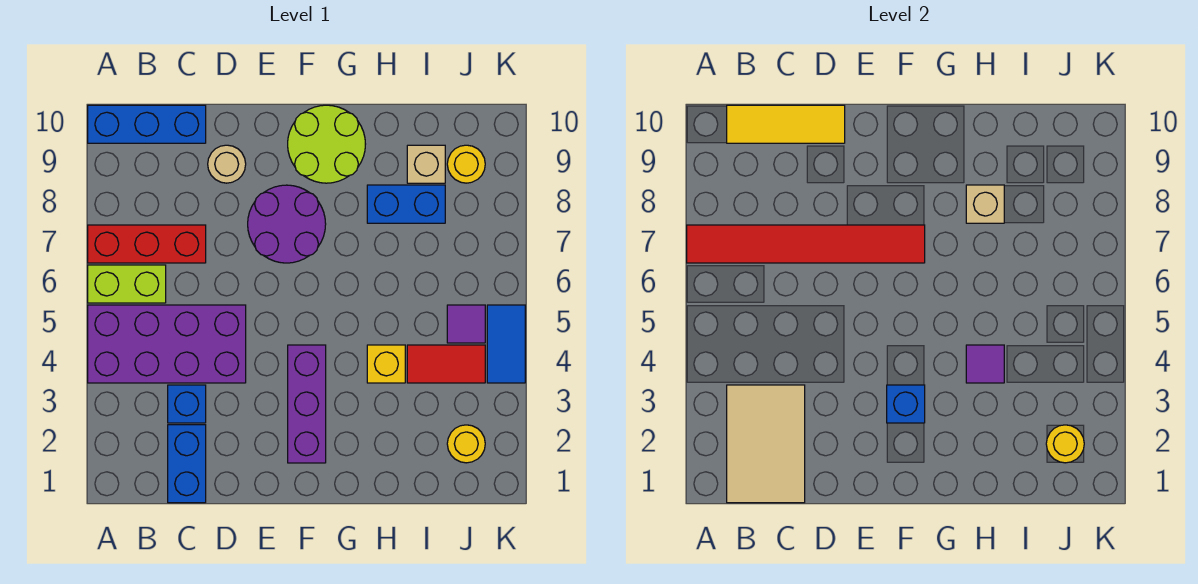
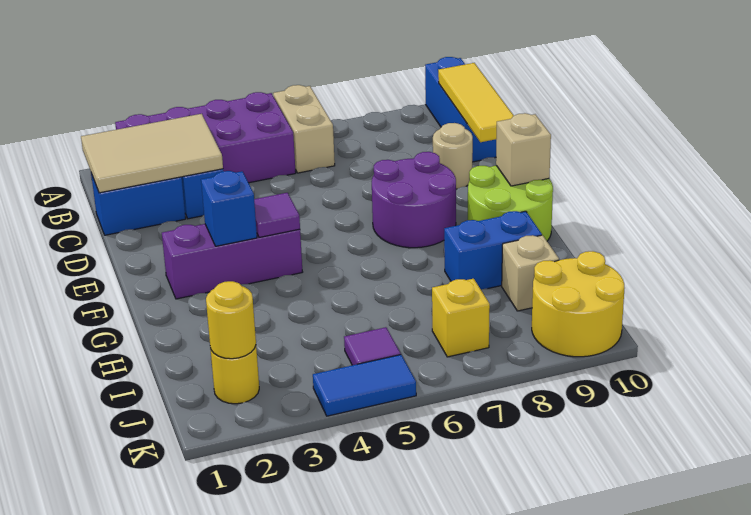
purple 2x4 brick [88,305,246,383] -> purple 2x4 brick turned to [115,92,296,183]
lime 1x2 brick [88,265,166,303] -> tan 1x2 brick [273,85,335,173]
red 1x3 brick [88,225,206,263] -> none
red 1x6 tile [687,225,925,263] -> none
yellow 1x1 brick [367,345,405,383] -> yellow 1x1 brick moved to [432,279,490,357]
purple 1x1 tile [966,345,1004,383] -> purple 1x1 tile moved to [254,193,300,237]
blue 1x2 brick [367,185,445,223] -> blue 1x2 brick turned to [444,211,542,289]
tan 1x1 brick [966,185,1004,223] -> tan 1x1 brick moved to [496,113,551,186]
red 1x2 tile [407,345,485,383] -> none
yellow 1x1 round brick [447,145,485,183] -> yellow 2x2 round brick [532,251,624,357]

